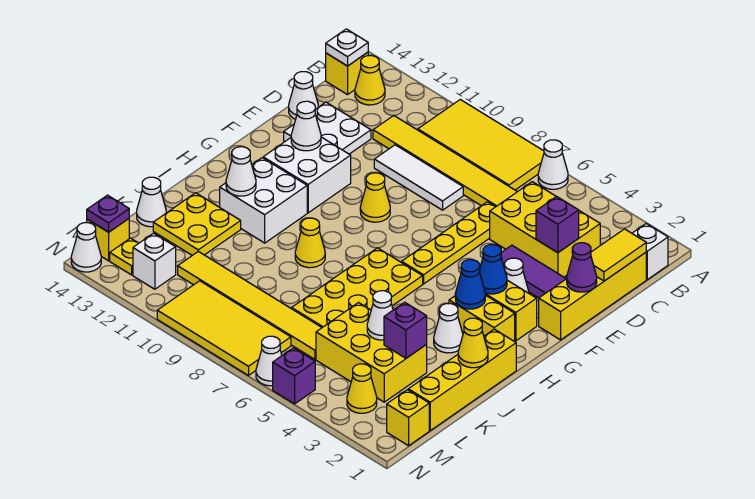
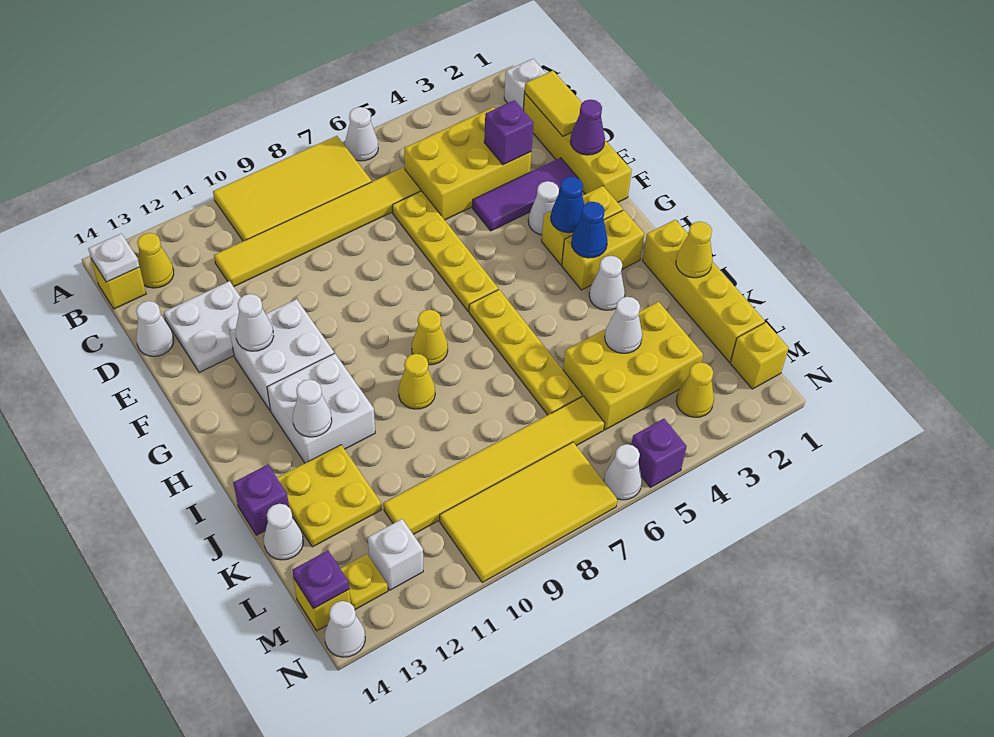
white 1x3 tile [374,145,463,210] -> none
yellow 1x1 cone [360,173,390,222] -> yellow 1x1 cone moved to [412,310,448,365]
yellow 2x4 plate [291,248,423,327] -> yellow 1x4 plate [469,290,582,415]
purple 1x1 brick [384,302,427,358] -> purple 1x1 brick moved to [233,465,289,535]

